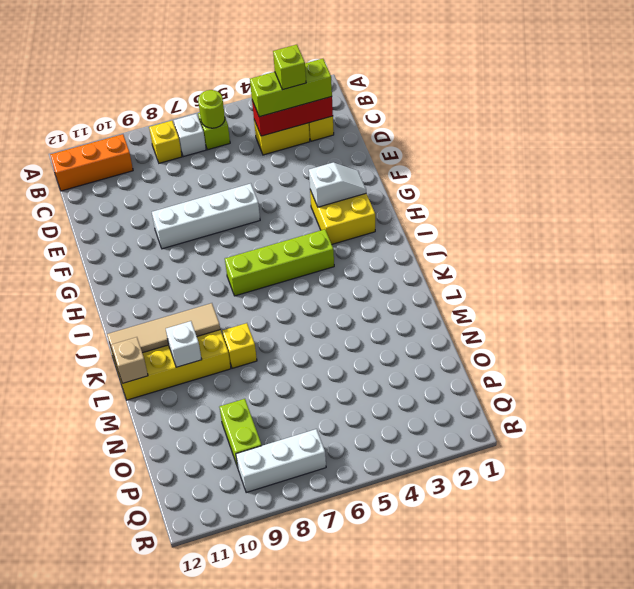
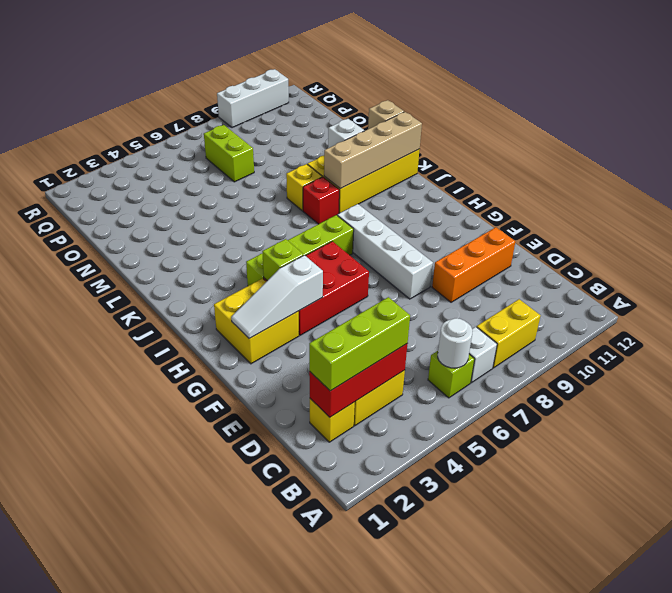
lime 1x1 round brick [198,90,225,128] -> white 1x1 round brick [438,318,472,368]
yellow 1x1 brick [149,121,182,163] -> yellow 1x2 brick [477,299,540,368]
orange 1x3 brick [50,134,133,191] -> orange 1x3 brick moved to [432,227,515,302]
lime 1x1 brick [273,45,306,90] -> lime 1x1 brick moved to [262,239,304,281]
white 1x4 brick [152,183,260,249] -> white 1x4 brick turned to [337,204,433,299]
white 1x2 slope [309,163,366,207] -> white 1x3 slope [231,255,323,339]
none -> red 2x3 brick [264,241,369,335]
none -> red 1x1 brick [303,177,339,224]
tan 1x4 tile [107,303,220,355] -> tan 1x4 brick [324,112,422,189]
lime 1x2 brick [220,399,262,466] -> lime 1x2 brick moved to [204,125,254,182]
white 1x3 brick [236,429,326,493] -> white 1x3 brick moved to [217,69,289,128]

